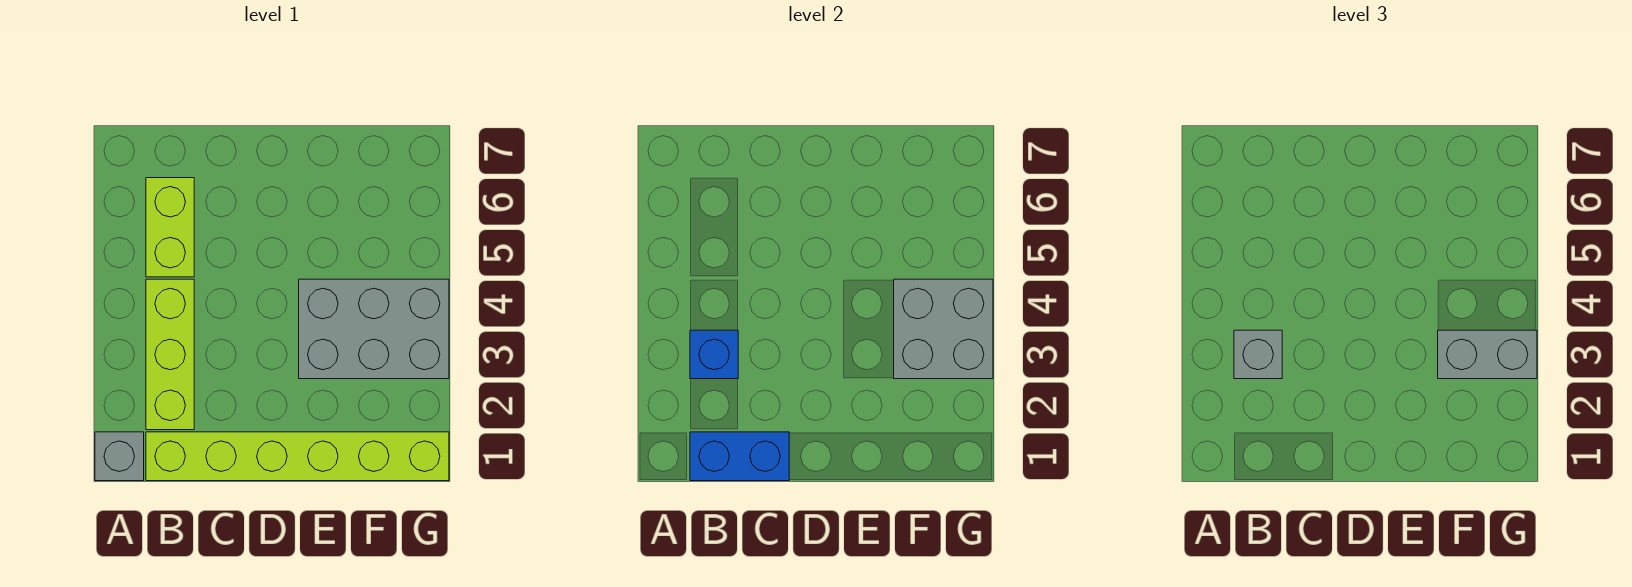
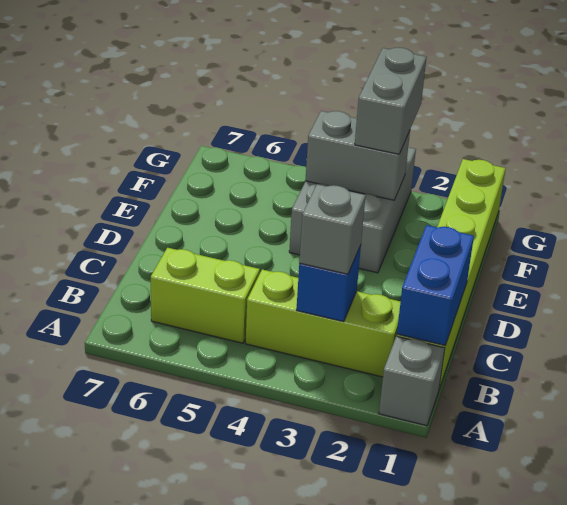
grey 2x2 brick [894,279,993,379] -> grey 1x2 brick [305,111,410,200]

